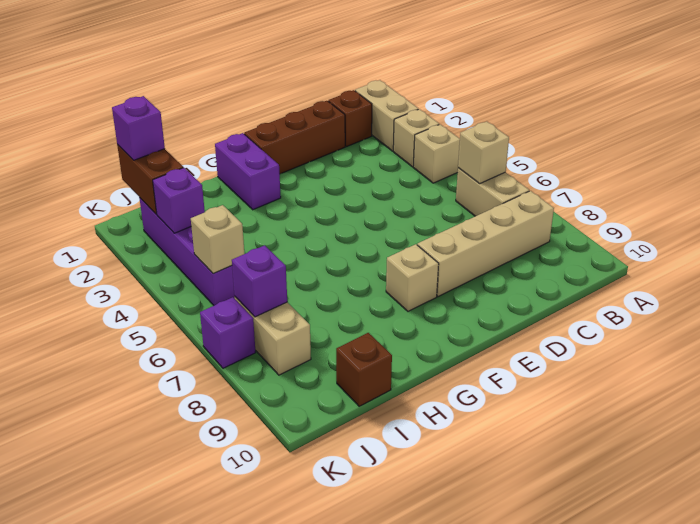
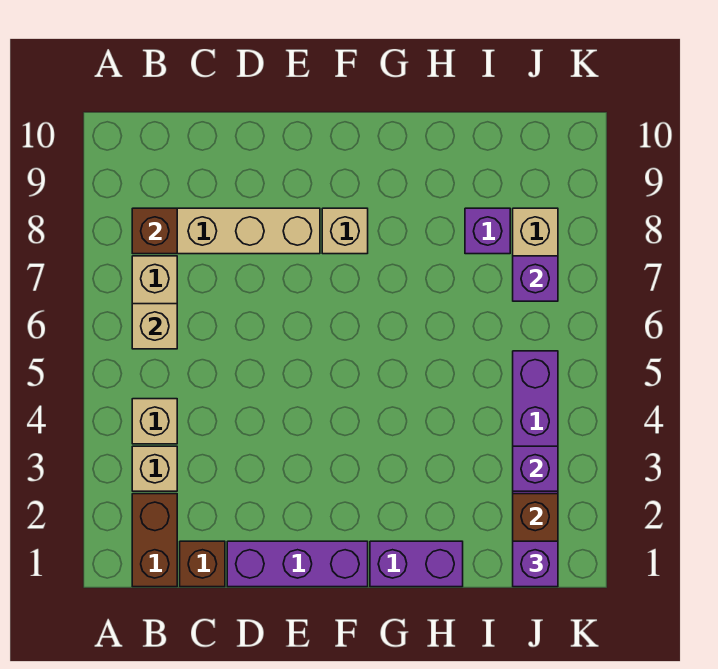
tan 1x2 brick [355,80,418,151] -> brown 1x2 brick [132,494,177,587]
brown 1x3 brick [244,101,345,174] -> purple 1x3 brick [227,541,368,587]
purple 1x2 brick [215,133,281,210] -> purple 1x2 brick turned to [370,541,463,587]
brown 1x1 brick [336,333,392,406] -> brown 1x1 brick moved to [132,208,177,254]
tan 1x1 brick [191,205,244,273] -> none
purple 1x1 brick [200,297,256,368] -> purple 1x1 brick moved to [465,208,510,254]

